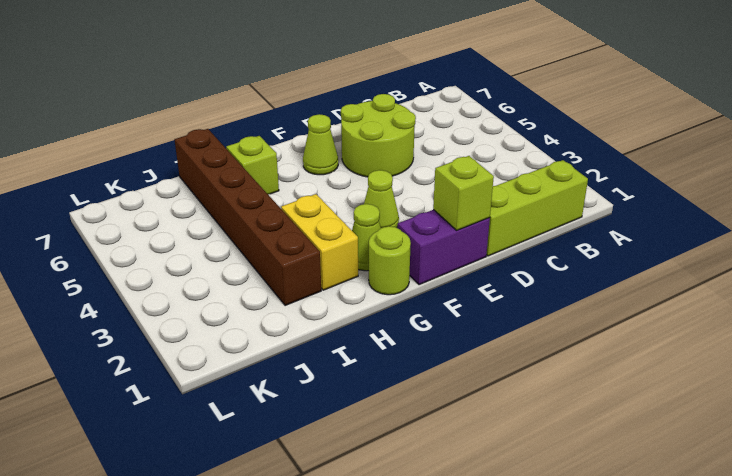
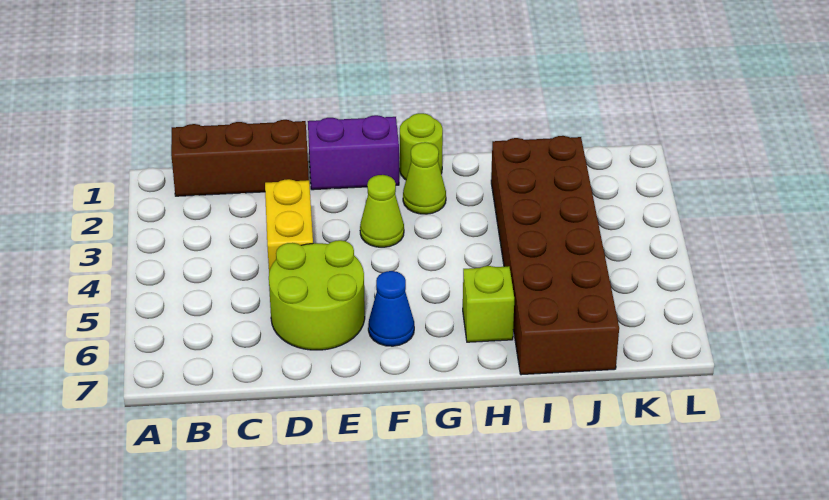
lime 1x3 brick [486,160,588,256] -> brown 1x3 brick [171,120,309,196]
lime 1x1 brick [433,156,494,230] -> none
lime 1x1 cone [303,114,338,175] -> blue 1x1 cone [368,271,414,346]
yellow 1x2 brick [281,194,358,290] -> yellow 1x2 brick moved to [265,179,313,271]
brown 1x6 brick [175,129,321,306] -> brown 2x6 brick [491,136,619,375]

